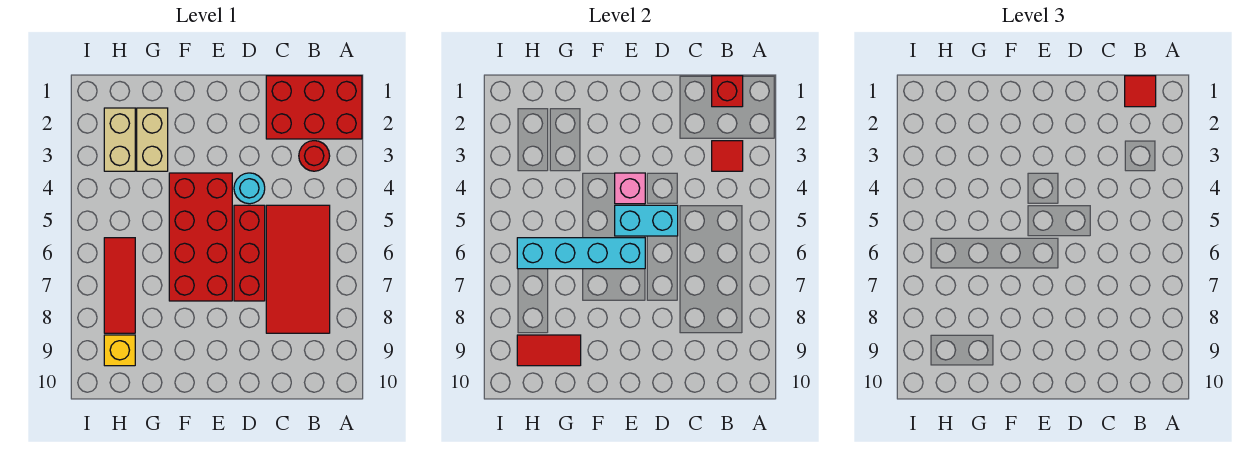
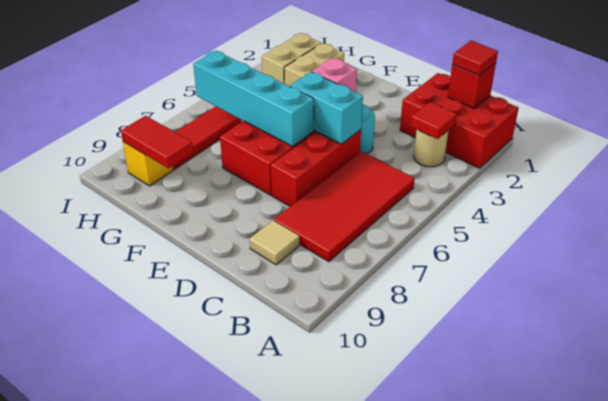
red 1x1 round brick [299,141,330,171] -> tan 1x1 round brick [414,130,449,167]
none -> tan 1x1 tile [250,220,299,265]

